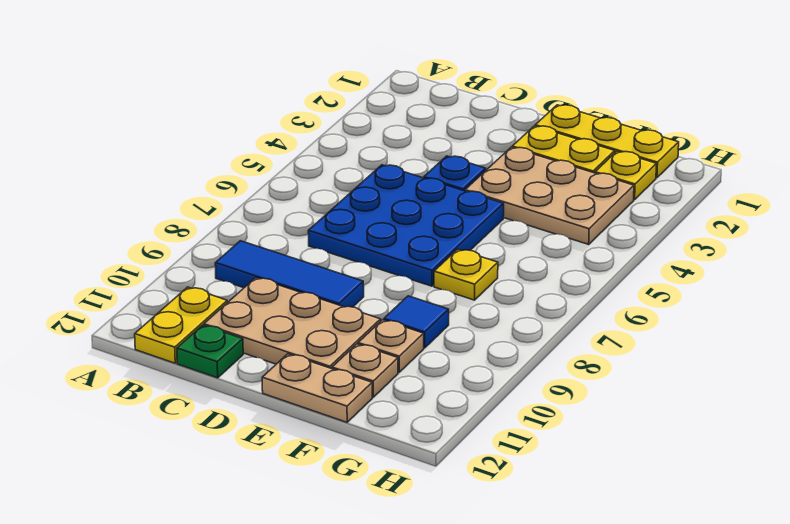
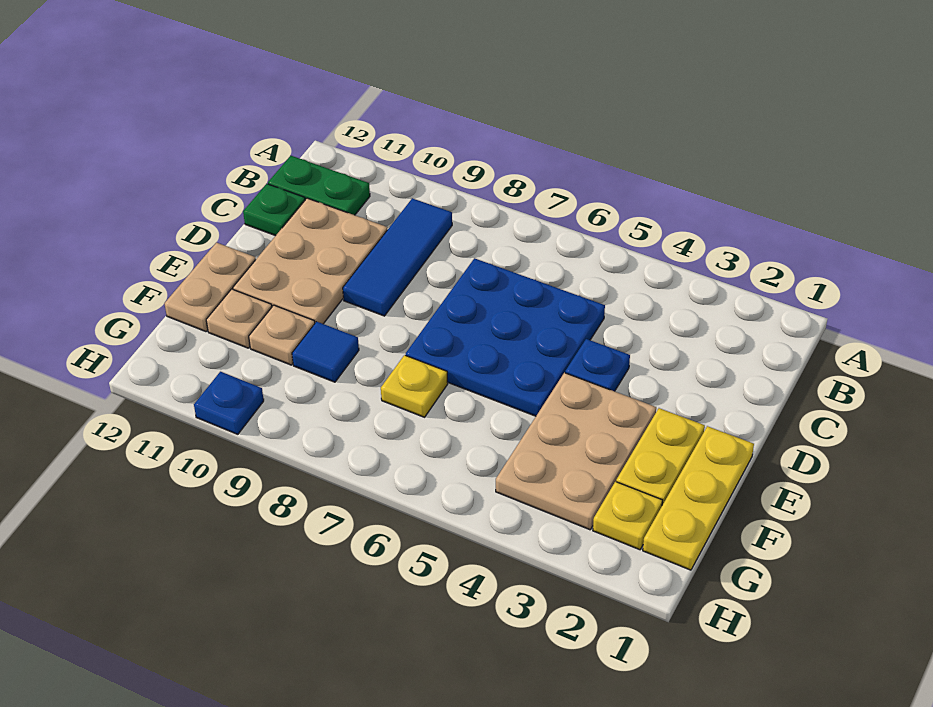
yellow 1x2 plate [135,287,227,363] -> green 1x2 plate [268,156,370,215]
none -> blue 1x1 plate [194,372,264,434]

